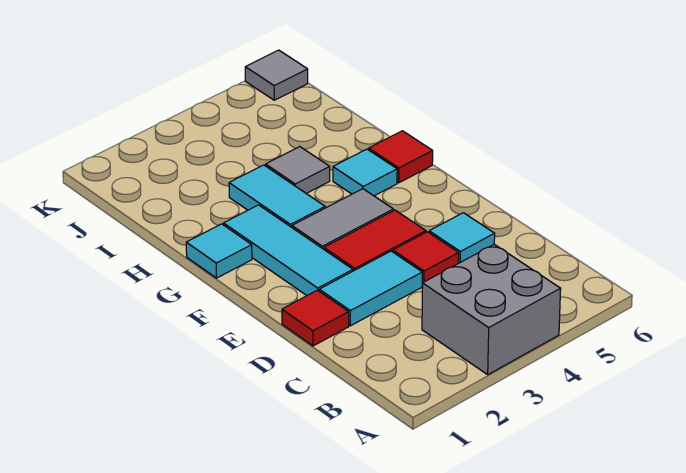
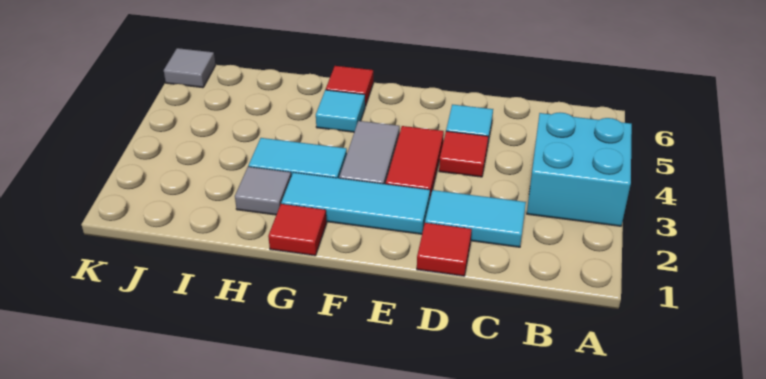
grey 2x2 brick [422,244,561,375] -> cyan 2x2 brick [527,113,632,226]
cyan 1x2 tile [319,251,422,326] -> cyan 1x2 tile turned to [425,190,526,247]
cyan 1x1 tile [186,224,252,278] -> red 1x1 tile [268,204,327,256]
grey 1x1 tile [266,147,330,194] -> grey 1x1 tile moved to [235,167,291,215]

